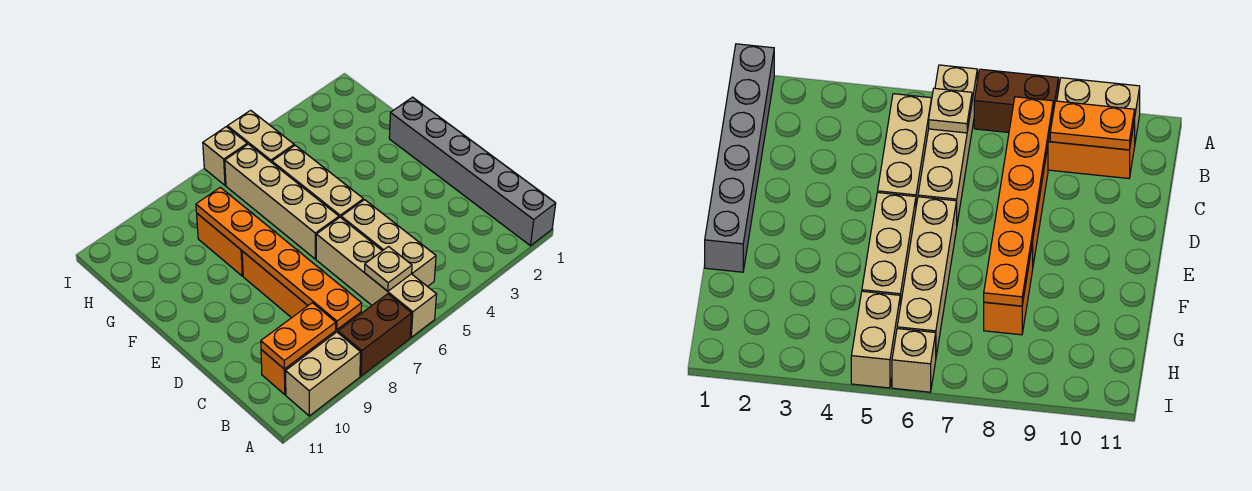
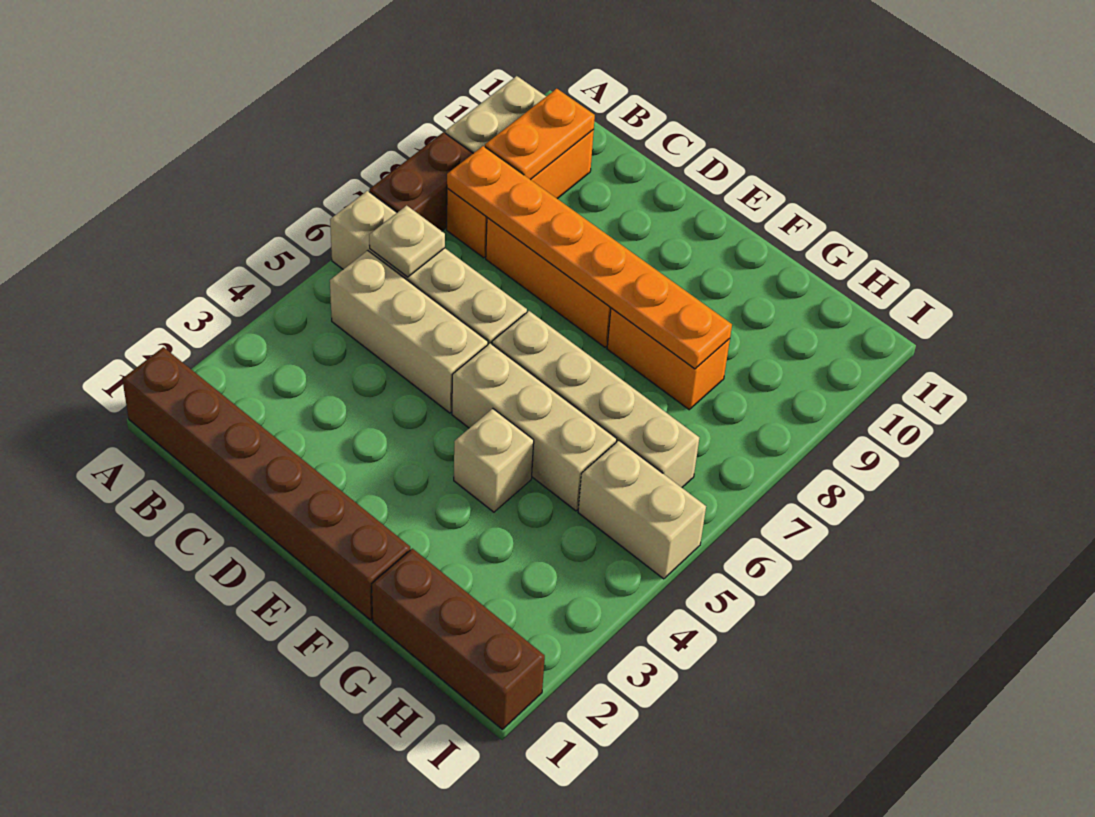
grey 1x6 brick [389,97,556,246] -> brown 1x6 brick [122,347,410,620]
none -> brown 1x3 brick [372,549,545,729]
tan 1x1 brick [203,127,247,185] -> tan 1x1 brick moved to [454,409,534,512]

